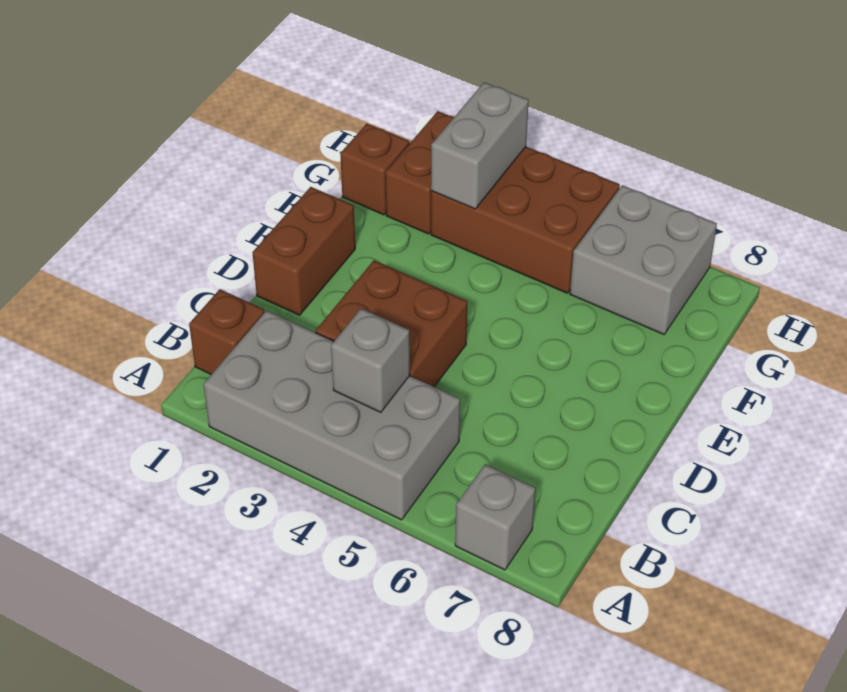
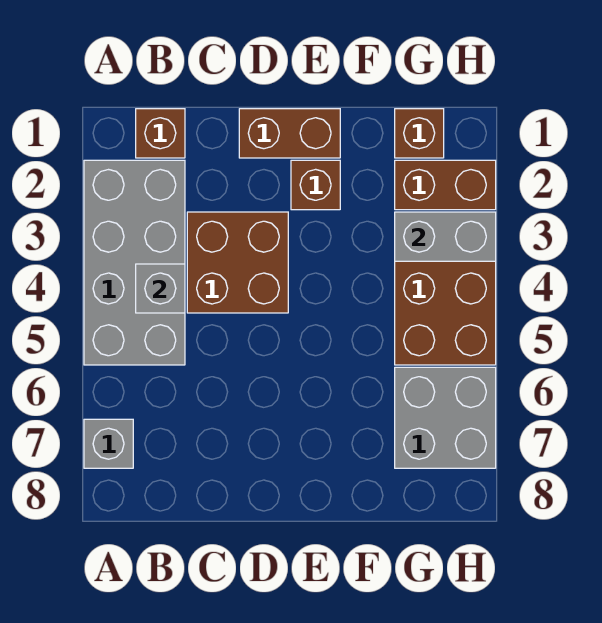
none -> brown 1x1 brick [291,160,340,210]

